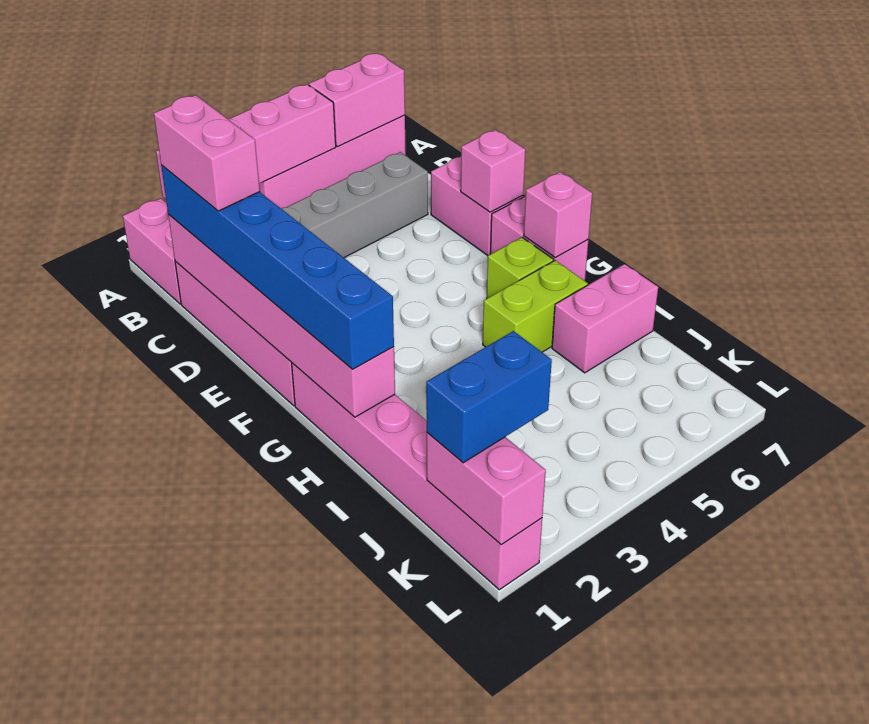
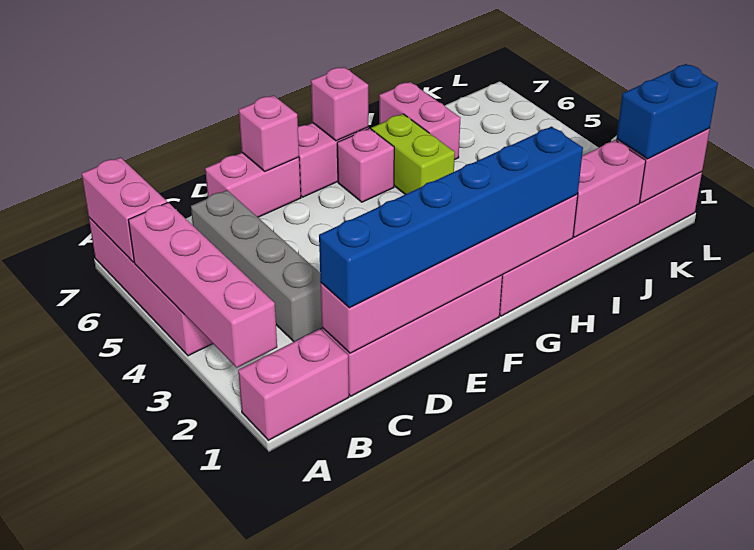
pink 1x2 brick [154,95,260,211] -> pink 1x2 brick moved to [573,140,646,237]
lime 1x1 brick [487,237,553,298] -> pink 1x1 brick [337,128,394,202]
blue 1x2 brick [426,331,552,463] -> blue 1x2 brick turned to [617,64,718,159]

